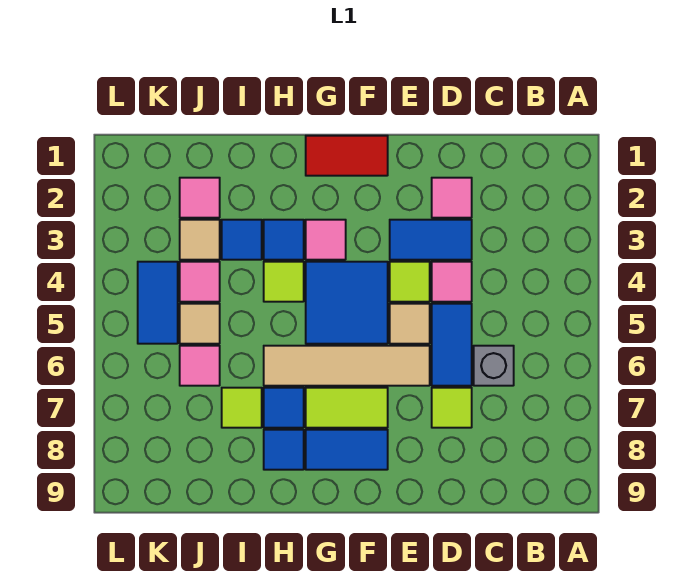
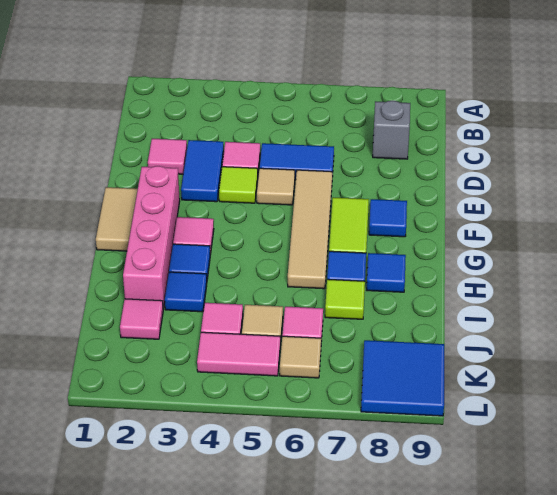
grey 1x1 brick [474,346,514,386] -> grey 1x1 brick moved to [373,101,410,159]
lime 1x1 tile [432,388,472,428] -> none
red 1x2 tile [306,136,388,176] -> tan 1x2 tile [96,187,138,251]
none -> pink 1x4 brick [123,166,180,309]
blue 2x2 tile [306,262,388,344] -> blue 2x2 tile moved to [361,340,444,416]
blue 1x2 tile [306,430,388,470] -> blue 1x1 tile [369,199,407,237]
lime 1x1 tile [264,262,304,302] -> none
tan 1x1 tile [180,220,220,260] -> tan 1x1 tile moved to [280,336,321,378]
blue 1x2 tile [138,262,178,344] -> pink 1x2 tile [197,332,280,376]

